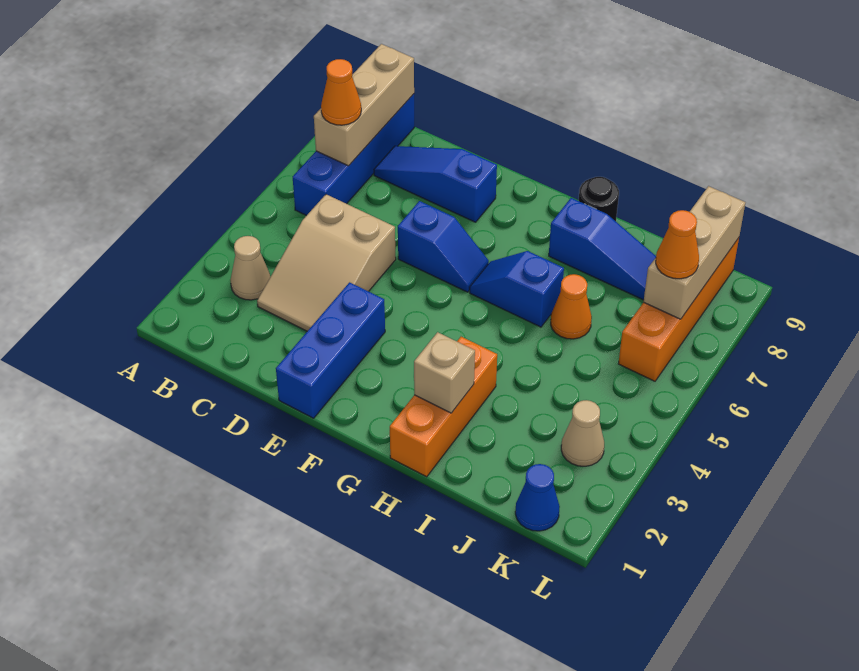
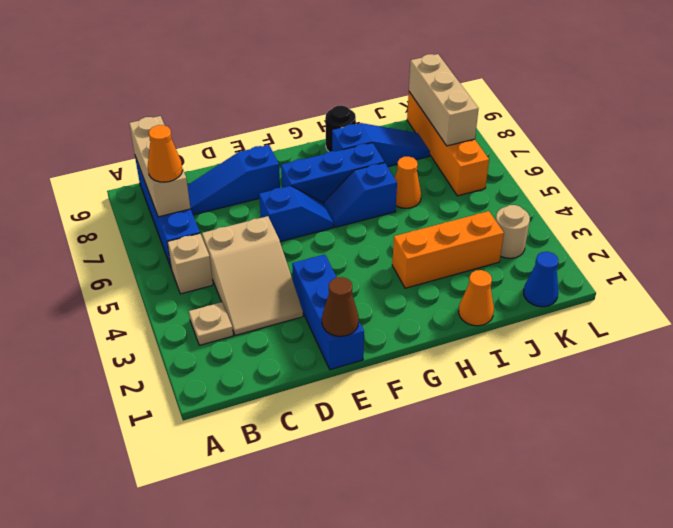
tan 1x1 cone [230,236,270,300] -> tan 1x1 plate [189,302,233,345]
none -> brown 1x1 cone [322,277,359,336]
none -> blue 1x3 brick [281,143,384,204]
orange 1x3 brick [390,337,497,477] -> orange 1x3 brick turned to [392,211,504,288]
tan 1x1 brick [414,332,475,413] -> tan 1x1 brick moved to [167,233,213,294]
tan 1x1 cone [561,400,604,466] -> tan 1x1 round brick [496,205,530,258]
orange 1x1 cone [656,210,699,279] -> orange 1x1 cone moved to [459,270,494,326]

